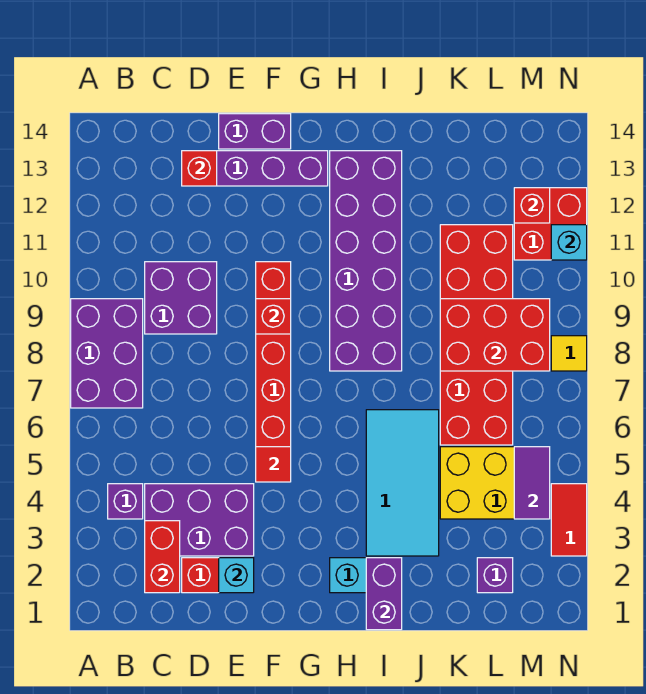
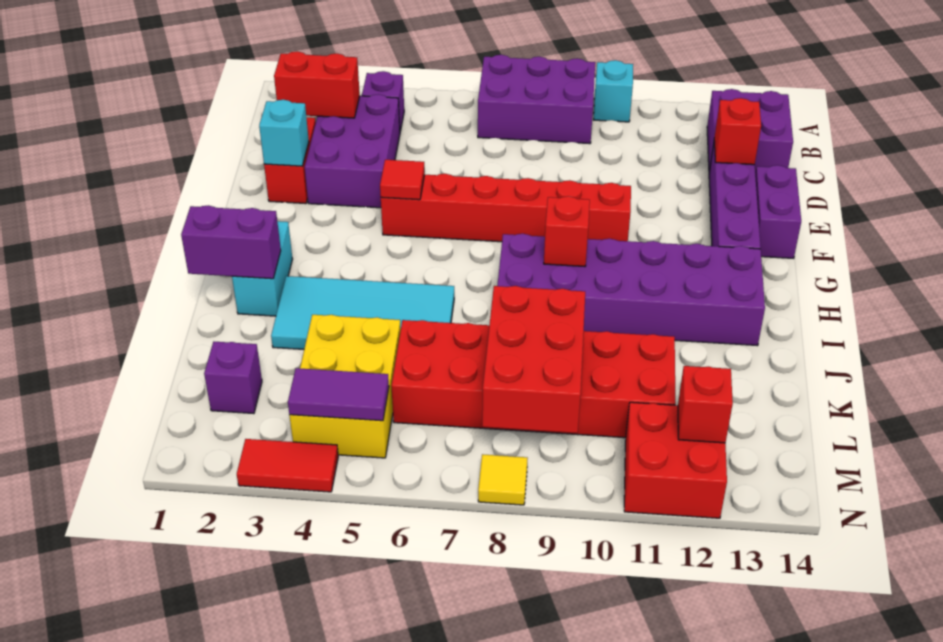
purple 2x2 brick [145,262,217,334] -> purple 2x2 brick moved to [707,89,793,173]
red 1x1 brick [256,299,291,334] -> red 1x1 brick moved to [544,196,590,267]
cyan 1x1 brick [551,225,587,260] -> cyan 1x1 brick moved to [594,60,633,122]

